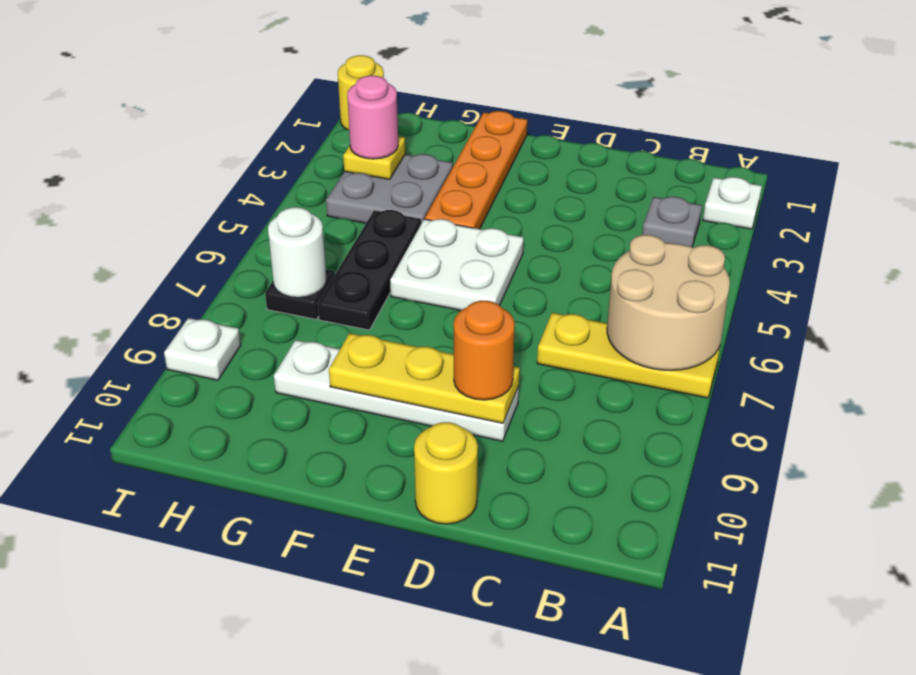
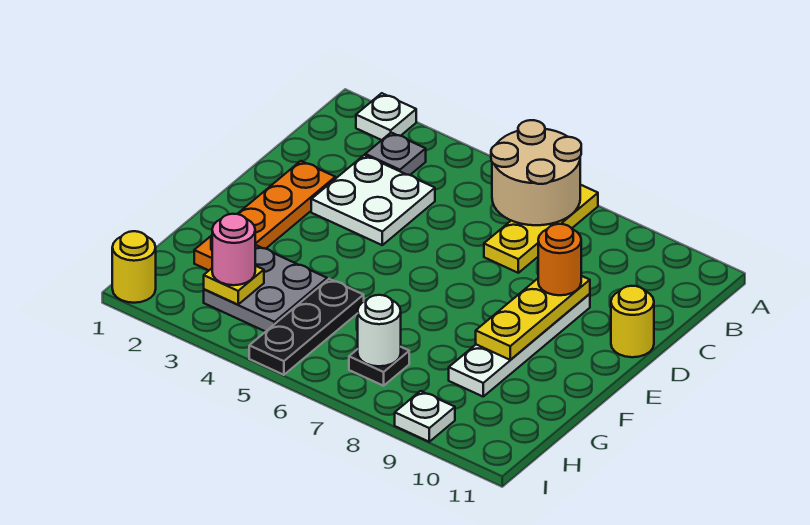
white 2x2 plate [390,219,524,310] -> white 2x2 plate moved to [311,155,435,245]
orange 1x4 plate [425,111,527,229] -> orange 1x4 plate turned to [194,161,335,270]
black 1x3 plate [318,210,422,330] -> black 1x3 plate turned to [249,279,364,375]

